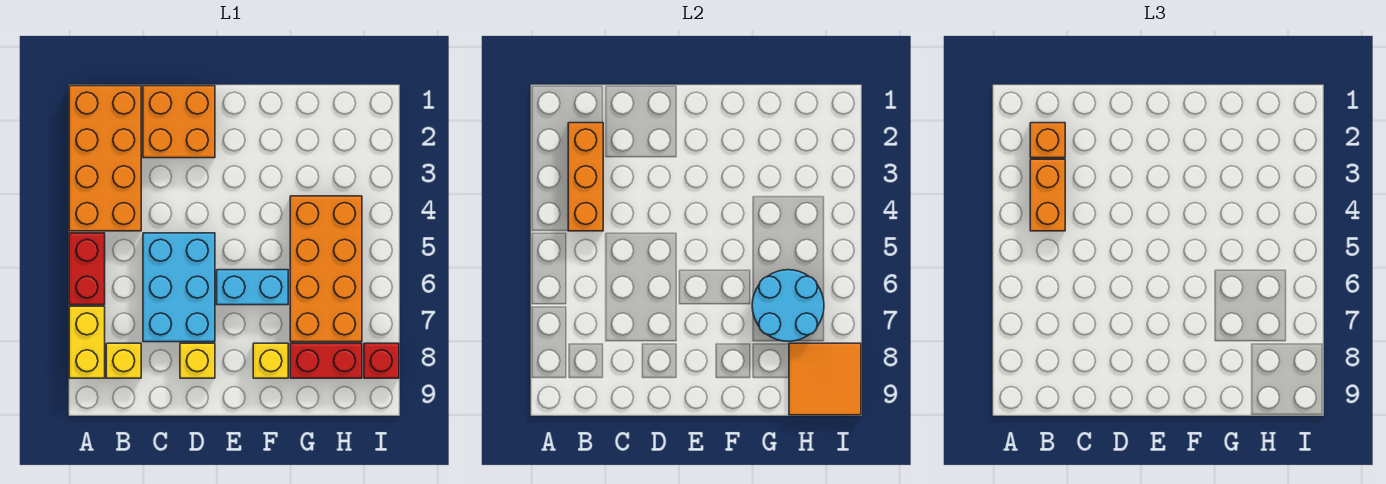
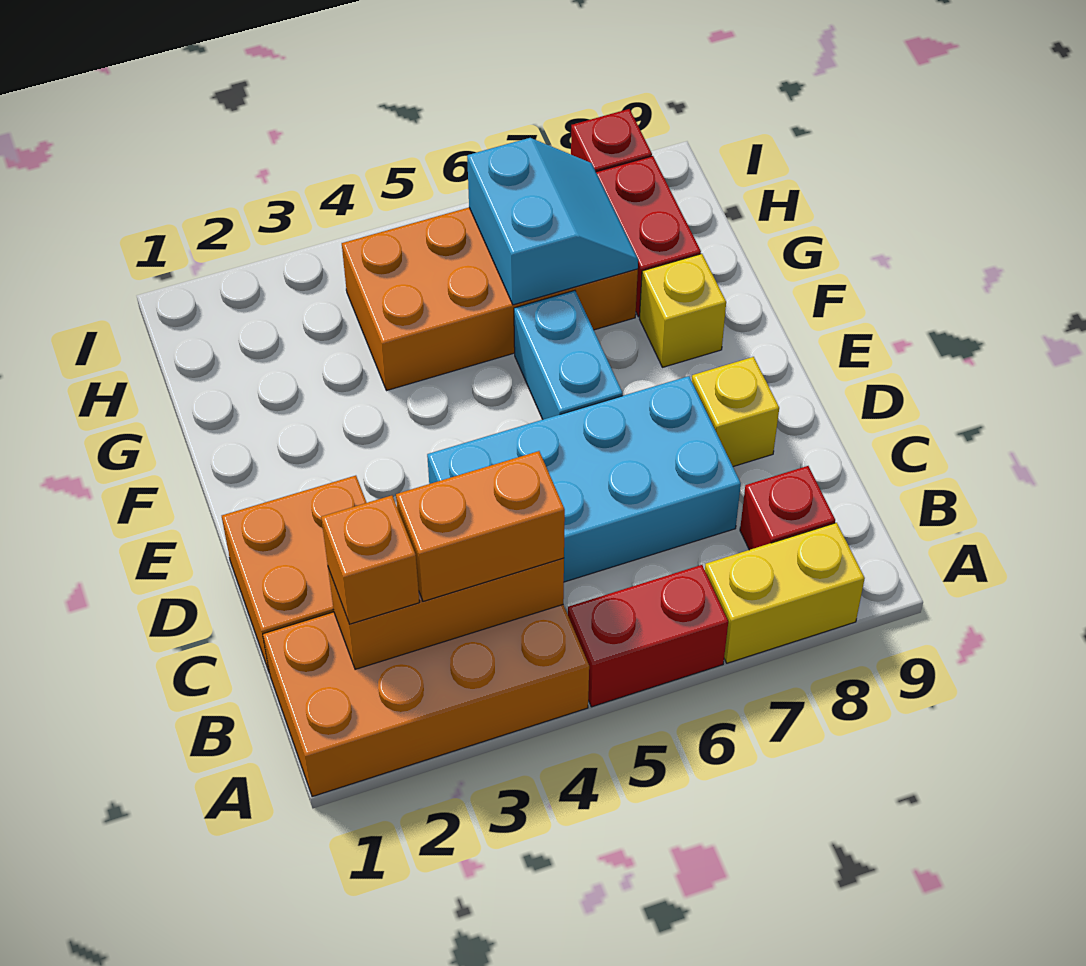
yellow 1x1 brick [106,343,141,378] -> red 1x1 brick [740,466,835,550]
cyan 2x3 brick [143,233,215,342] -> cyan 2x4 brick [427,376,741,582]
cyan 2x2 round brick [752,270,824,342] -> cyan 2x2 slope [467,138,638,305]
orange 2x2 tile [789,343,861,415] -> none

